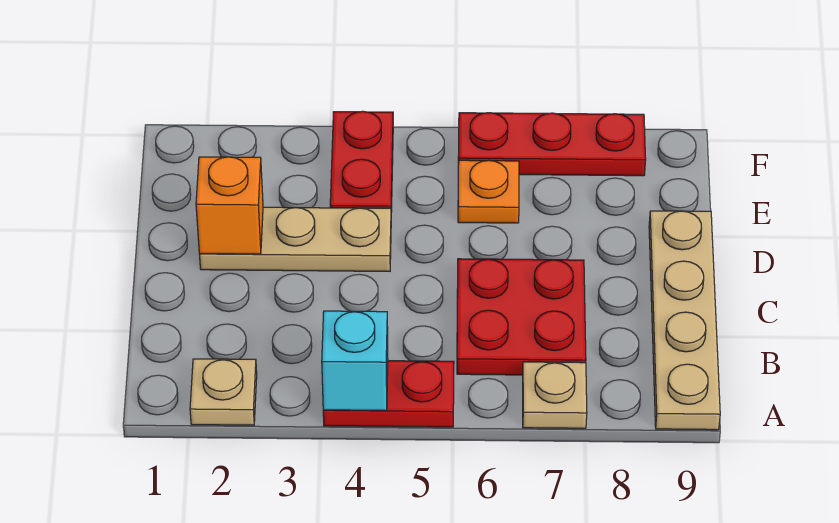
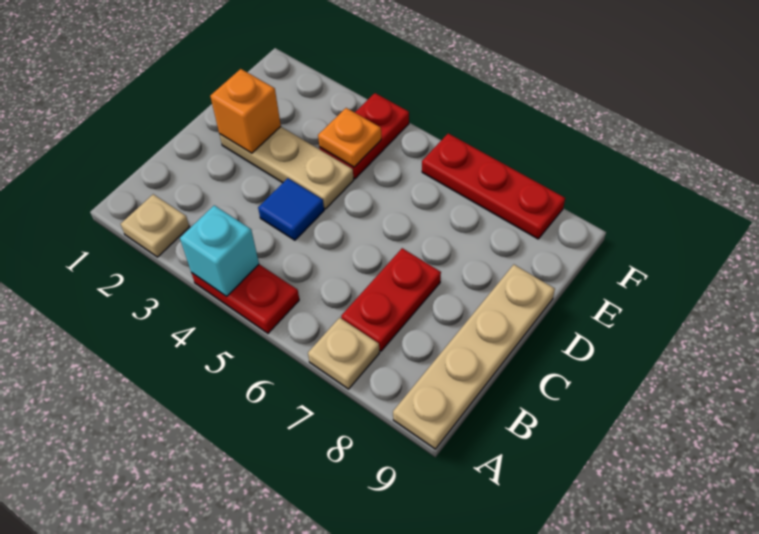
red 2x2 plate [457,259,586,375] -> red 1x2 plate [341,248,441,351]
none -> blue 1x1 tile [258,178,324,240]
orange 1x1 plate [458,160,519,223] -> orange 1x1 plate moved to [318,108,381,167]

